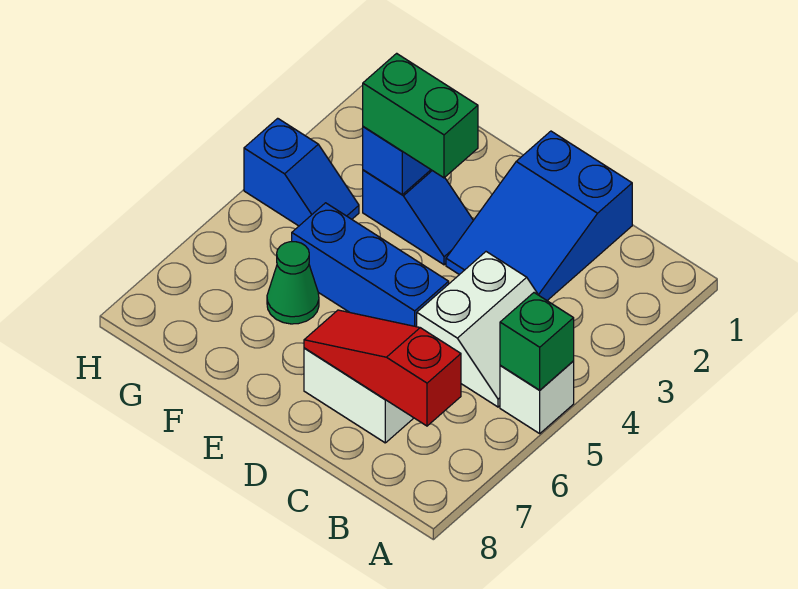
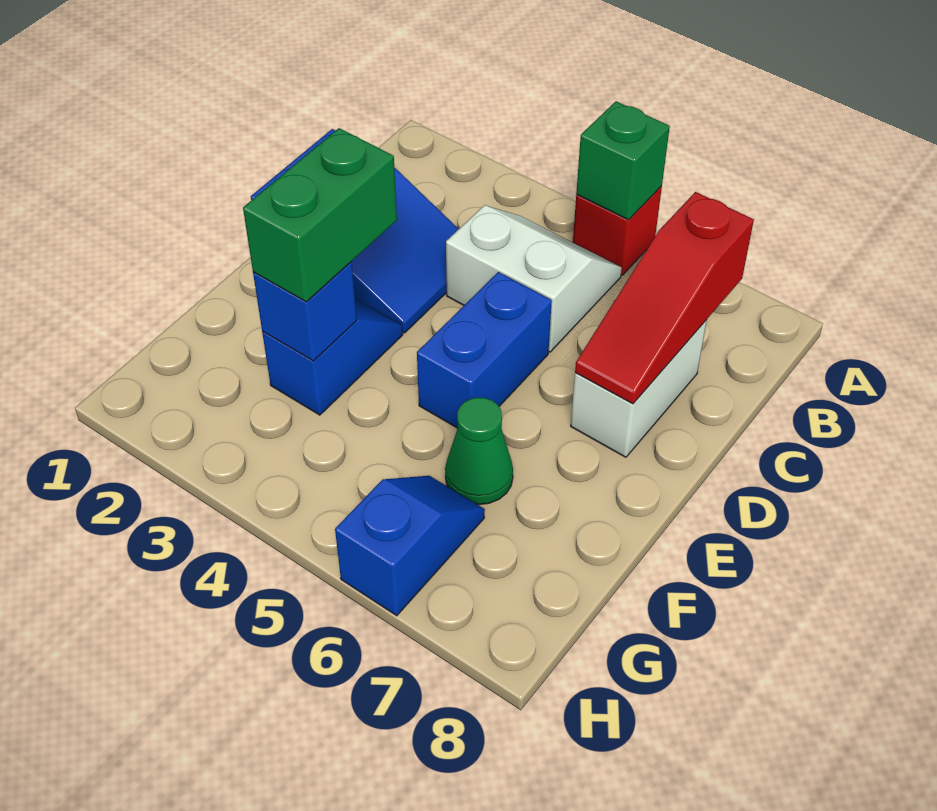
white 1x1 brick [500,361,574,433] -> red 1x1 brick [573,186,662,275]
blue 1x3 brick [292,203,449,327] -> blue 1x2 brick [417,272,552,428]
blue 1x2 slope [244,118,359,226] -> blue 1x2 slope moved to [335,476,485,616]

